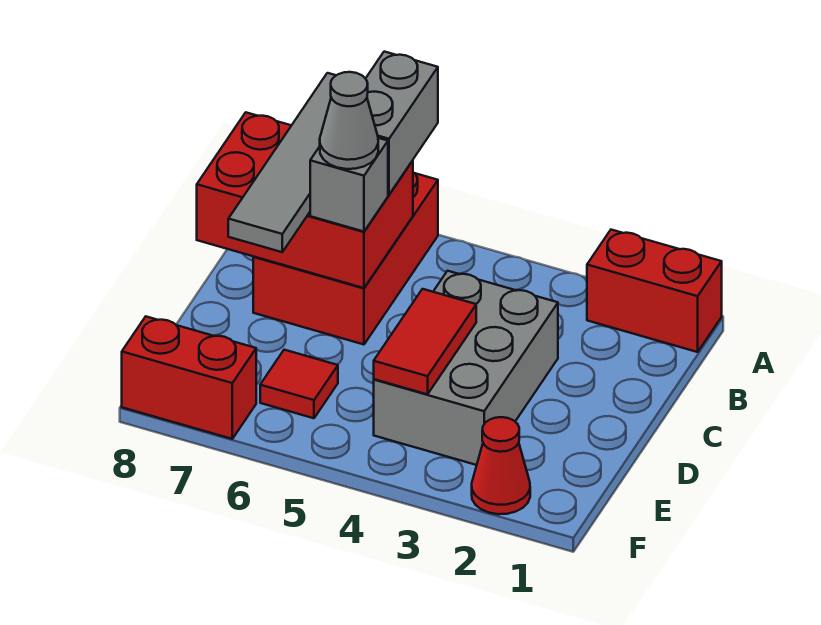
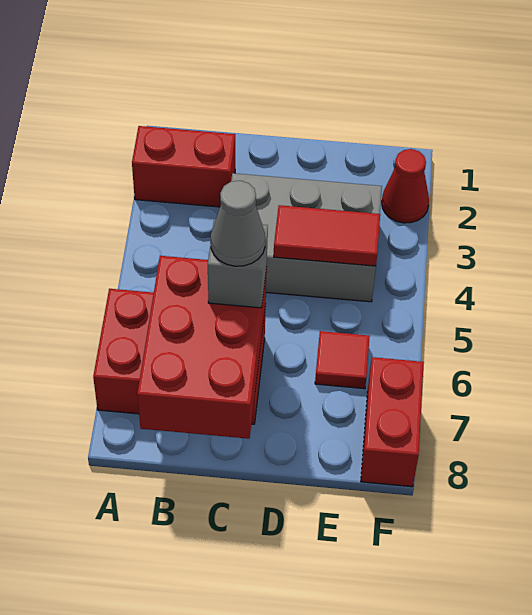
red 1x2 brick [587,230,722,352] -> red 1x2 brick turned to [132,126,235,207]
grey 1x2 brick [366,52,438,195] -> none
grey 1x4 tile [228,73,336,252] -> none

